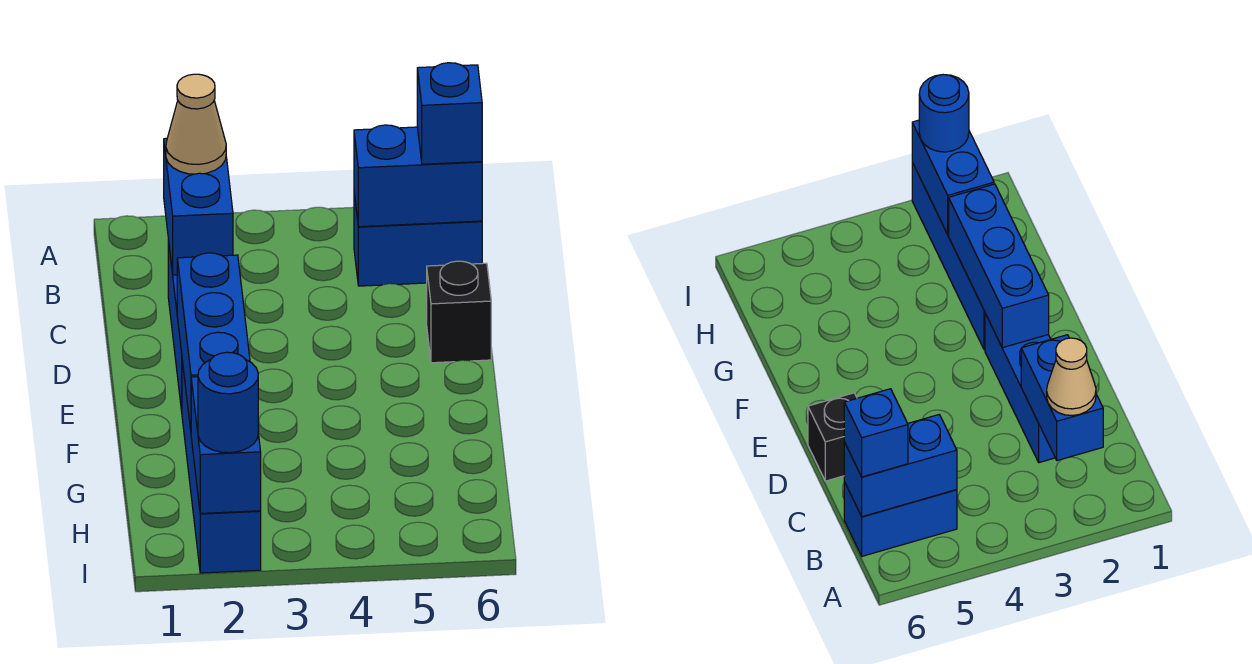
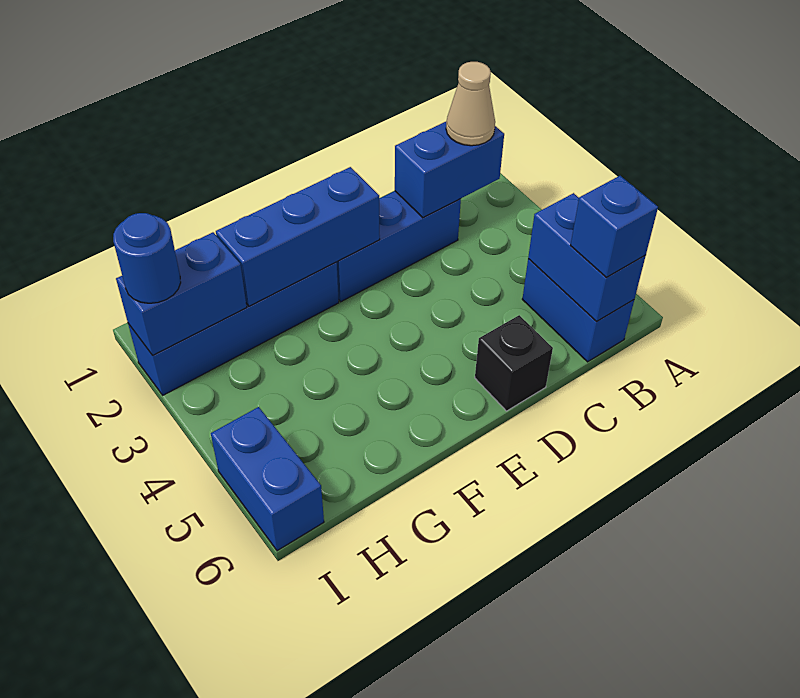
none -> blue 1x2 brick [211,407,324,551]

